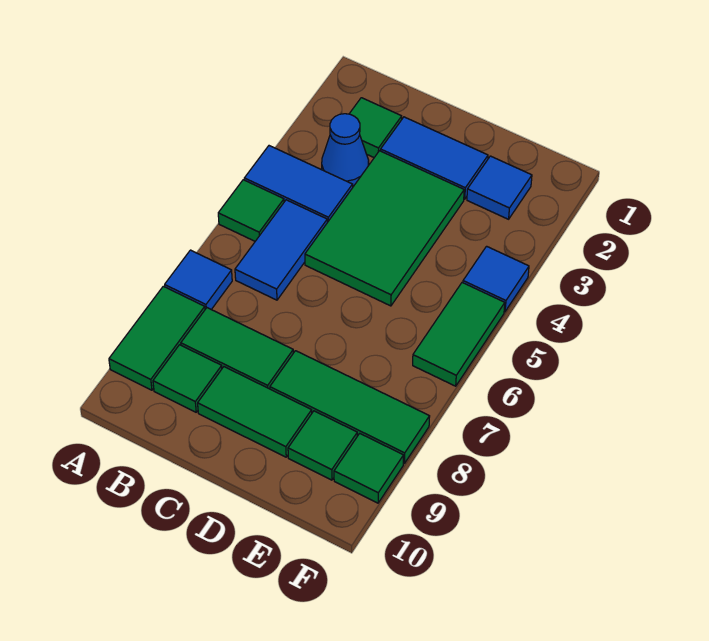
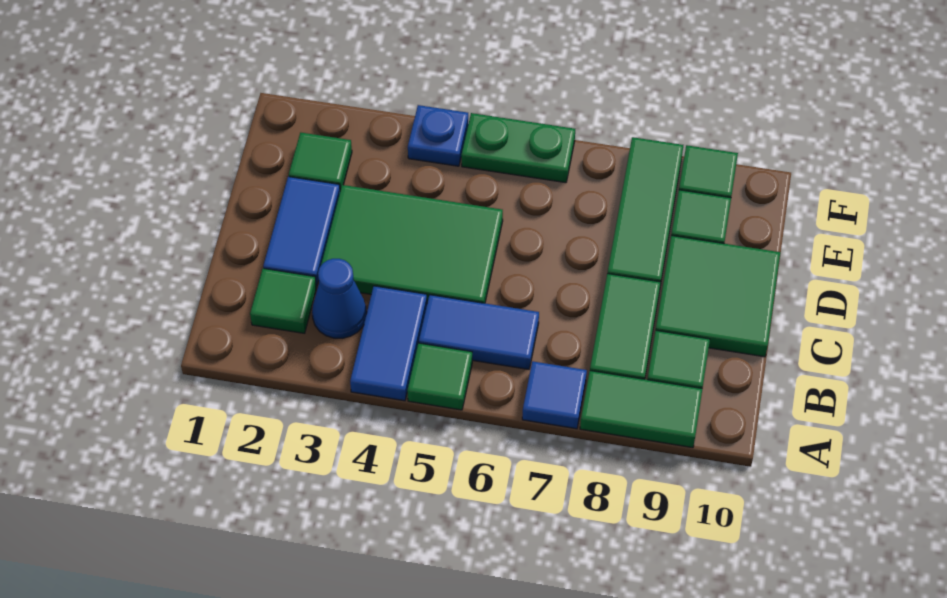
green 1x2 tile [198,367,312,457] -> green 2x2 tile [656,235,780,357]
blue 1x1 tile [467,156,532,219] -> green 1x1 tile [289,132,352,191]
blue 1x1 tile [463,246,529,312] -> blue 1x1 plate [408,105,468,166]
green 1x2 tile [413,283,505,386] -> green 1x2 plate [461,113,575,183]

